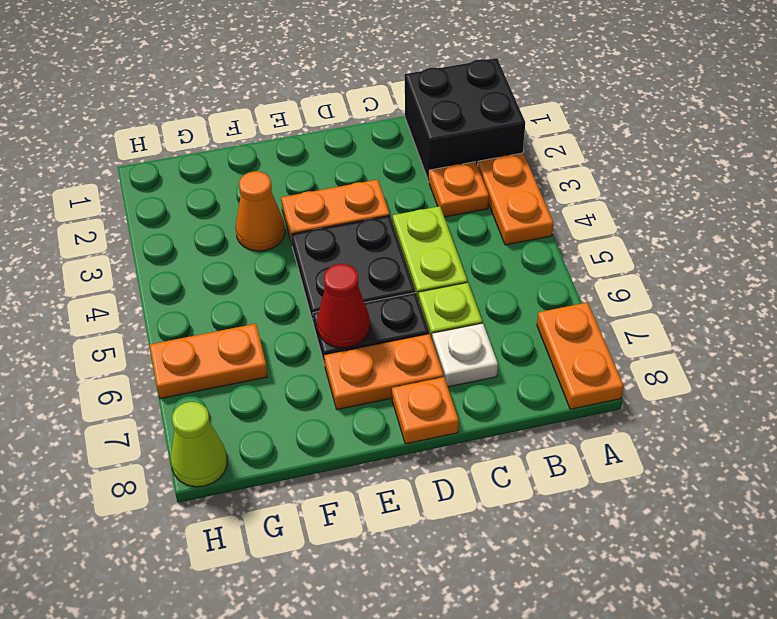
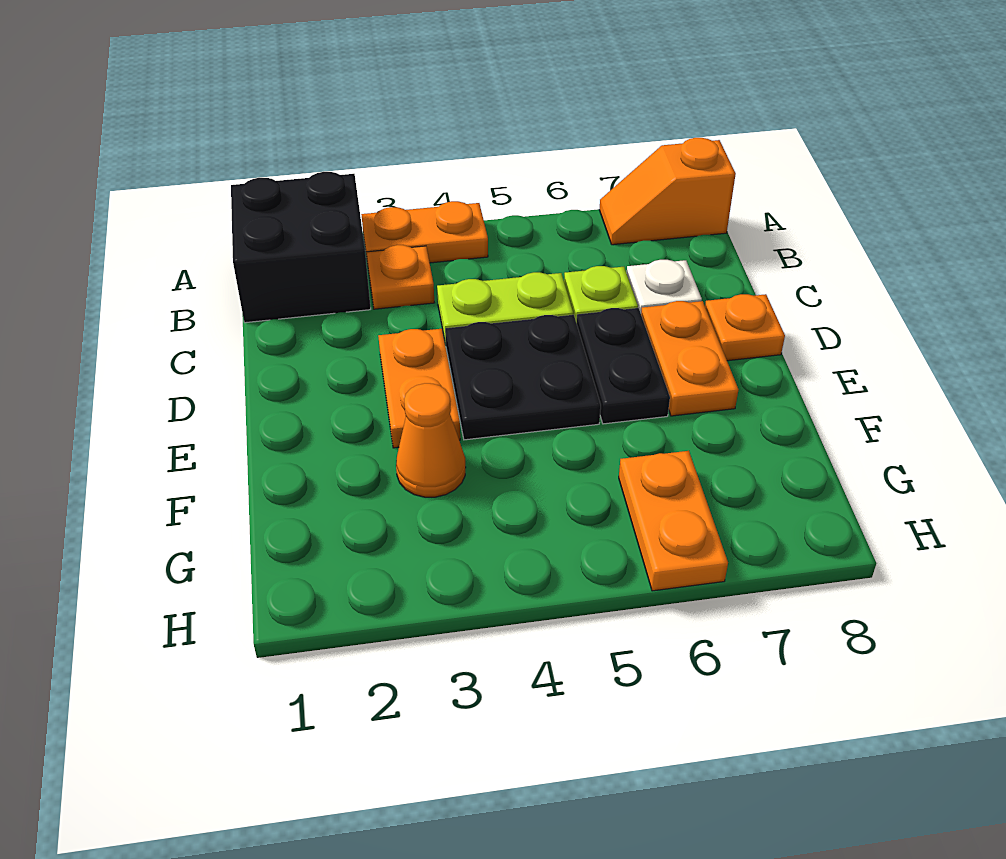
orange 1x2 plate [537,302,624,409] -> orange 1x2 slope [599,138,736,245]
red 1x1 cone [317,264,370,348] -> none
lime 1x1 cone [171,402,227,487] -> none

